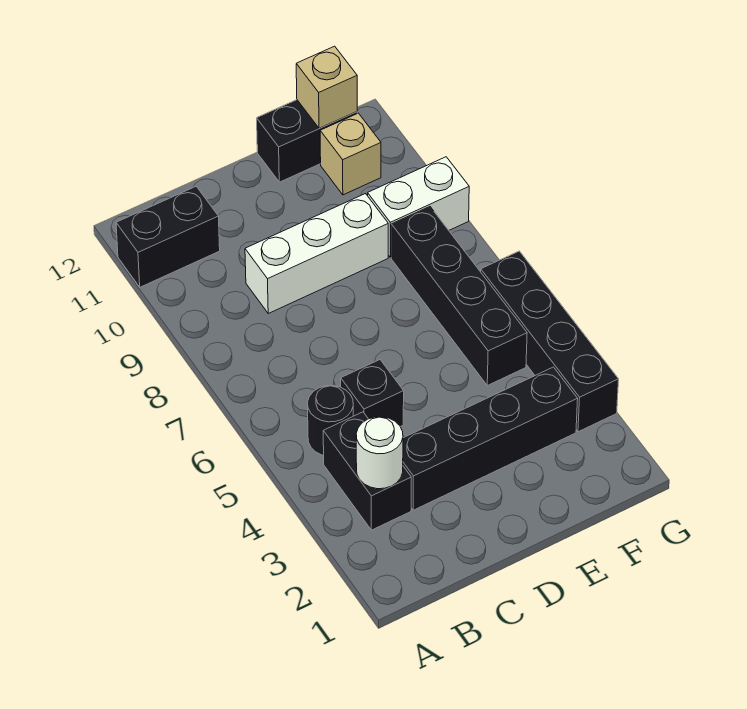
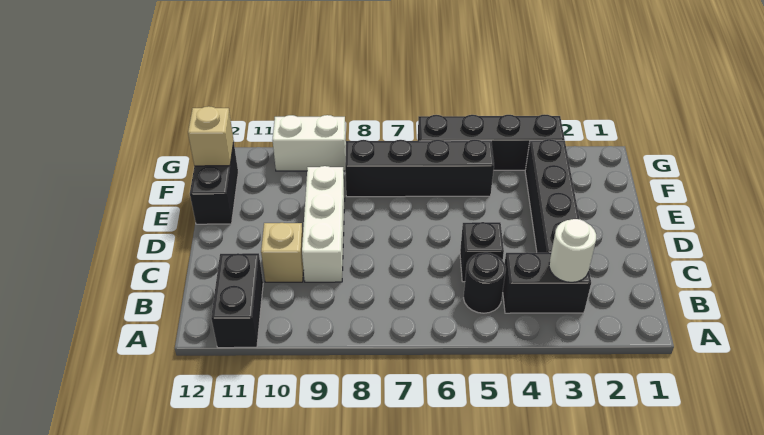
white 1x2 brick [368,157,469,257] -> white 1x2 brick turned to [272,115,346,171]
tan 1x1 brick [320,113,381,195] -> tan 1x1 brick moved to [261,223,304,282]

